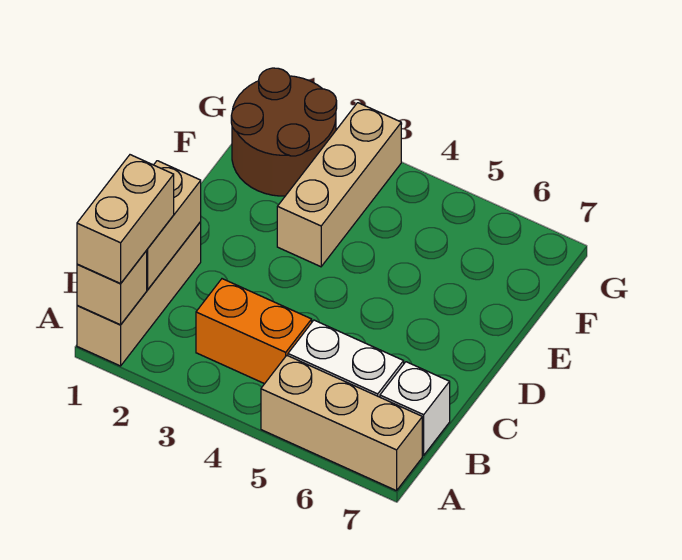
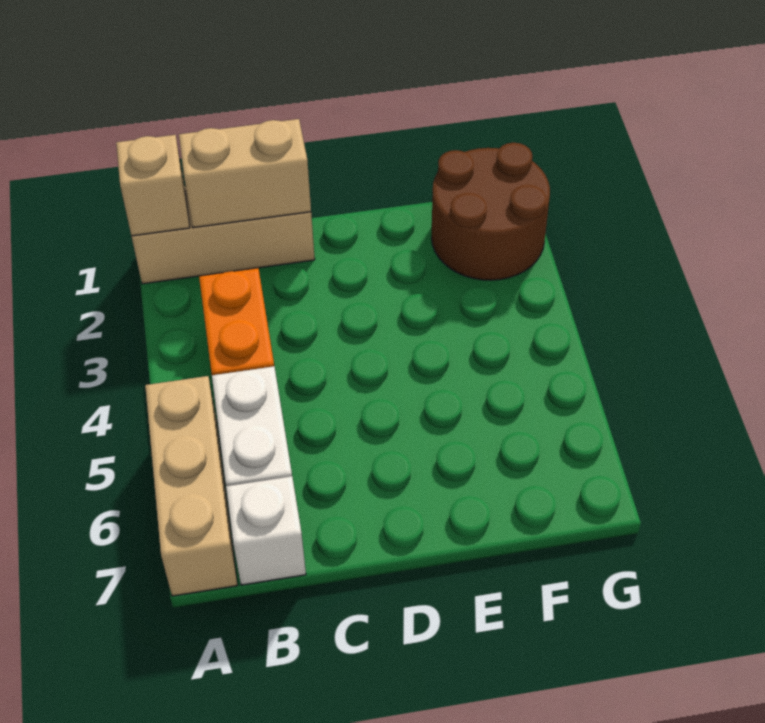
tan 1x2 brick [77,155,174,283] -> none
tan 1x3 brick [277,103,401,267] -> none

